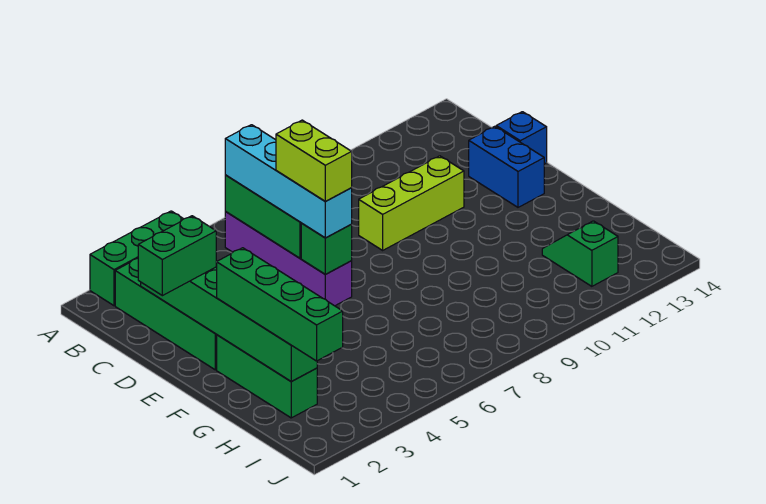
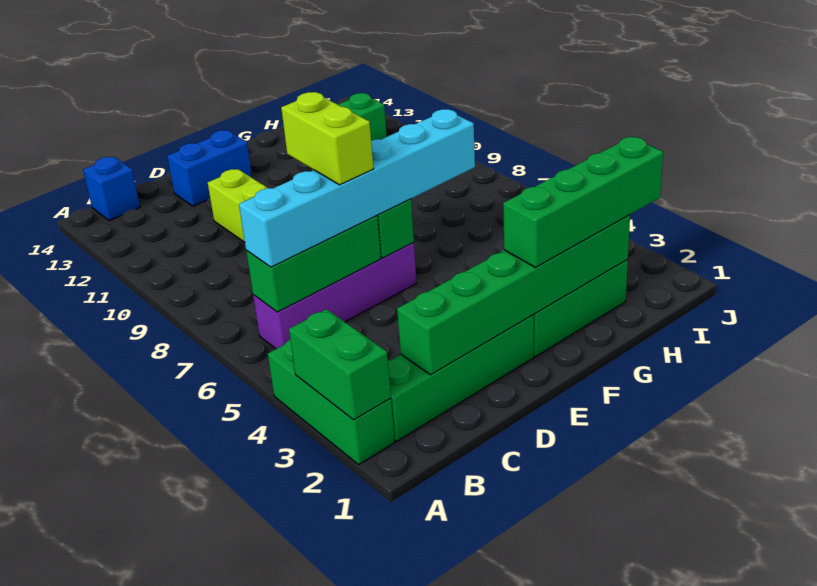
cyan 1x4 brick [225,125,352,238] -> cyan 1x6 brick [239,109,475,267]
green 1x2 brick [138,216,216,296] -> green 1x2 brick moved to [289,309,391,420]
lime 1x2 brick [276,120,352,201] -> lime 1x2 brick turned to [281,92,374,185]
blue 1x1 brick [496,112,547,164] -> blue 1x1 brick moved to [83,157,140,221]

